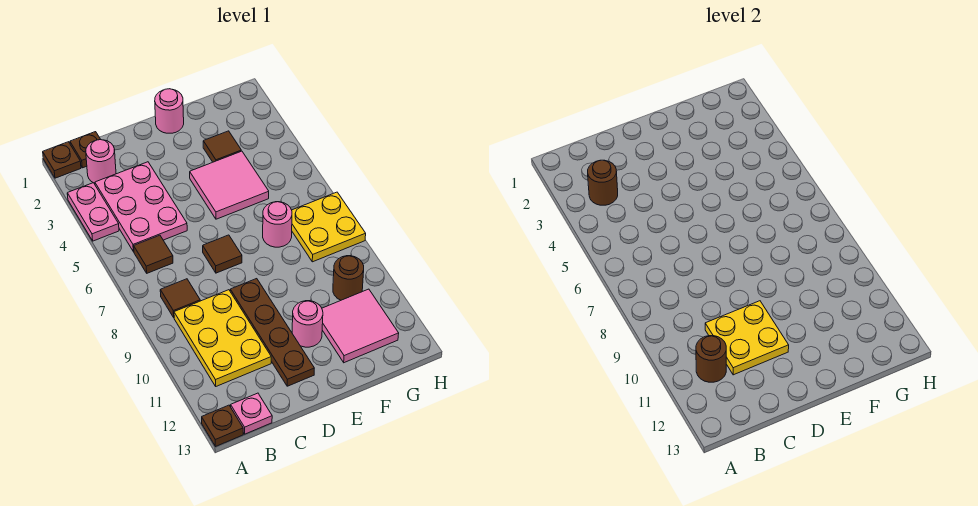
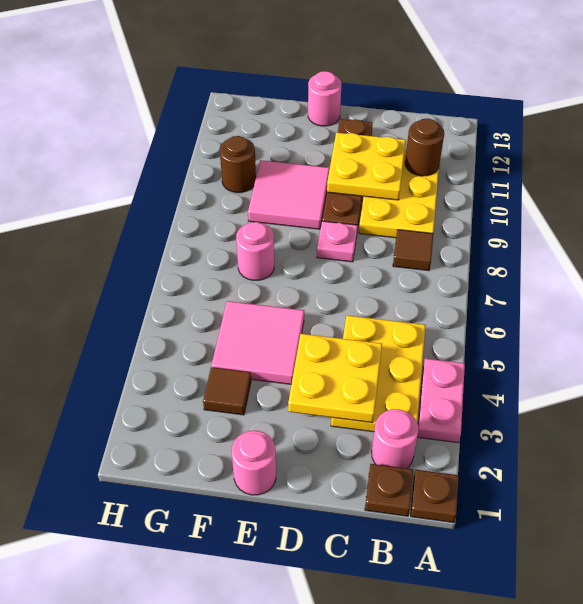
brown 1x1 plate [202,405,243,446] -> none
pink 2x3 plate [95,162,187,252] -> yellow 2x3 plate [331,315,426,432]
brown 1x1 round brick [588,160,618,205] -> none
brown 1x1 tile [134,235,173,273] -> none
pink 1x1 plate [231,393,272,434] -> pink 1x1 plate moved to [317,221,358,262]
brown 1x1 tile [203,235,242,273] -> none
pink 1x1 round brick [292,301,323,347] -> pink 1x1 round brick moved to [308,71,341,126]
pink 2x2 tile [322,289,399,363] -> pink 2x2 tile moved to [248,160,330,229]
yellow 2x2 plate [292,192,366,262] -> yellow 2x2 plate moved to [288,334,382,423]

